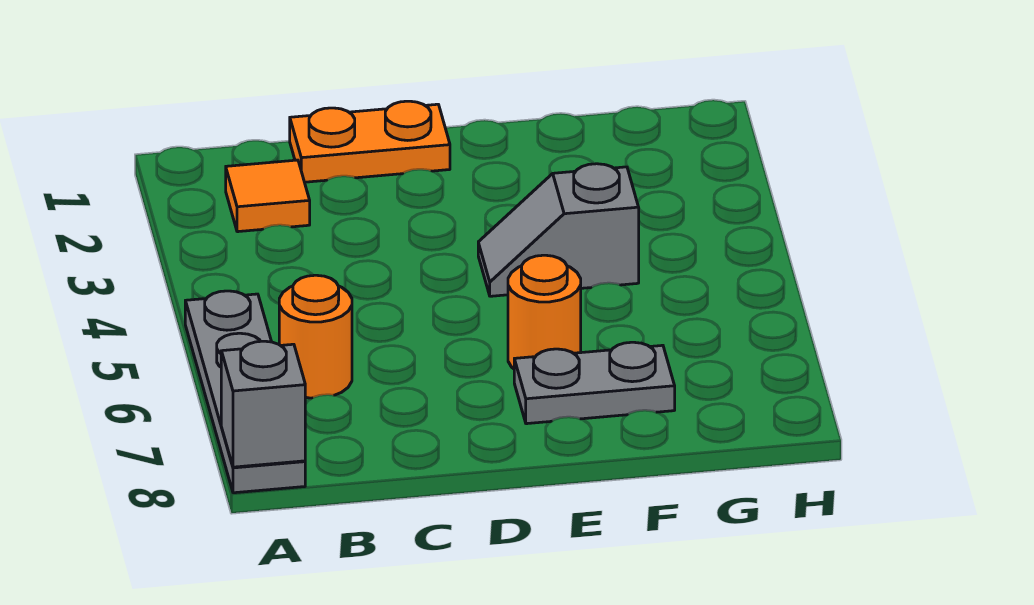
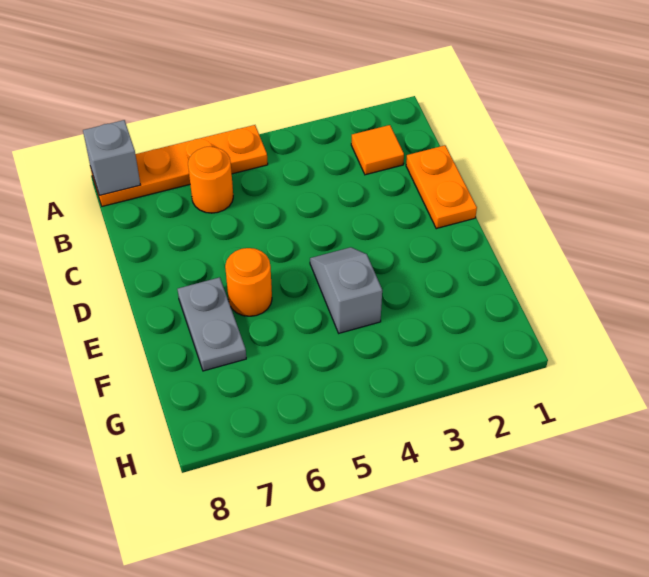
grey 1x4 plate [185,291,305,493] -> orange 1x4 plate [91,125,268,206]

